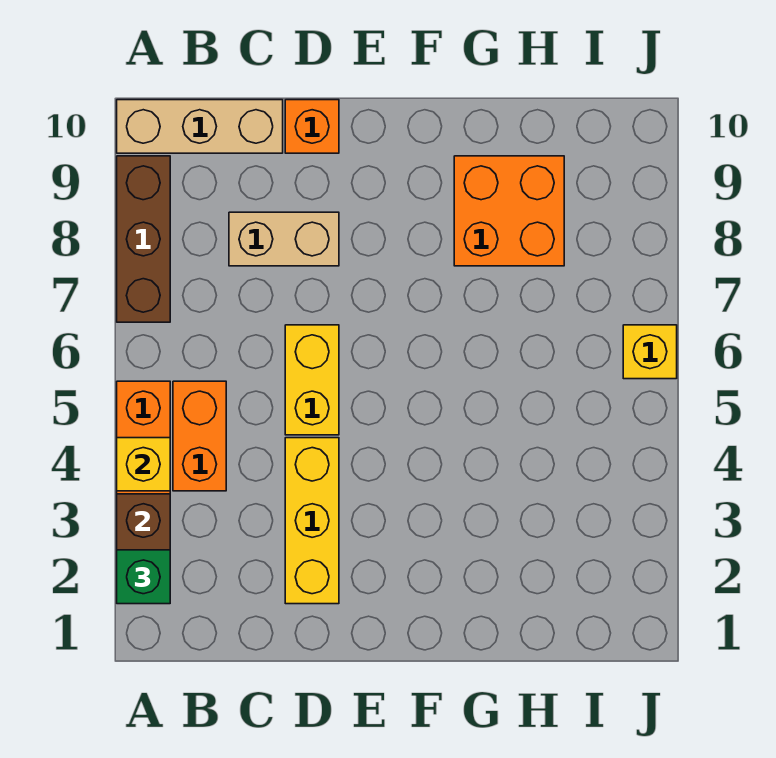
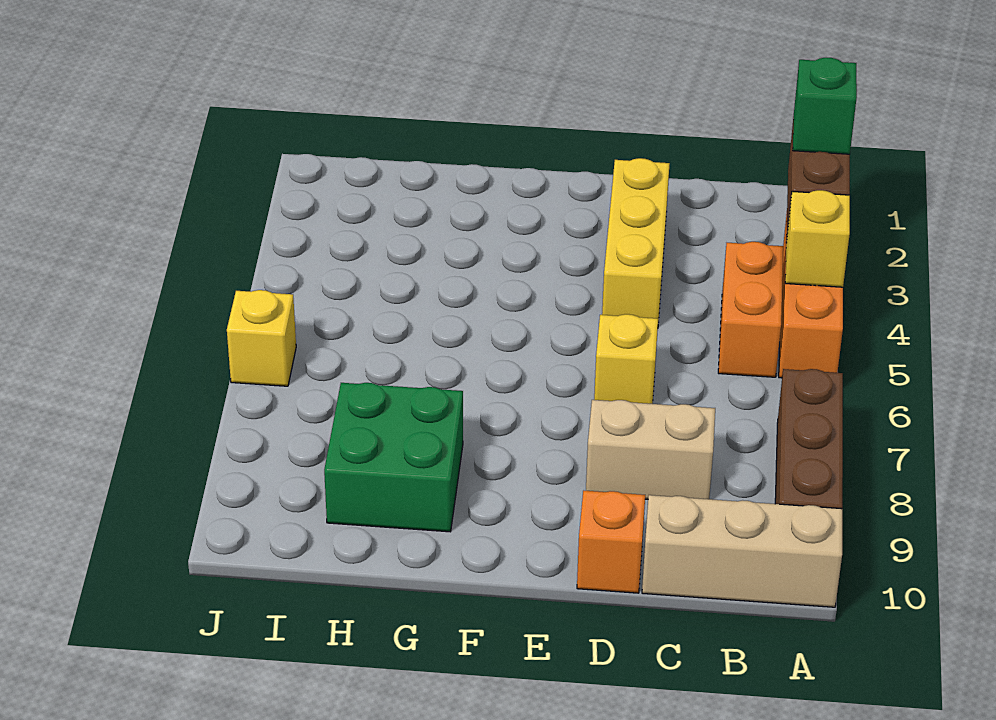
yellow 1x2 brick [285,325,339,435] -> yellow 1x1 brick [594,314,658,404]
orange 2x2 brick [454,156,564,266] -> green 2x2 brick [324,383,463,532]

